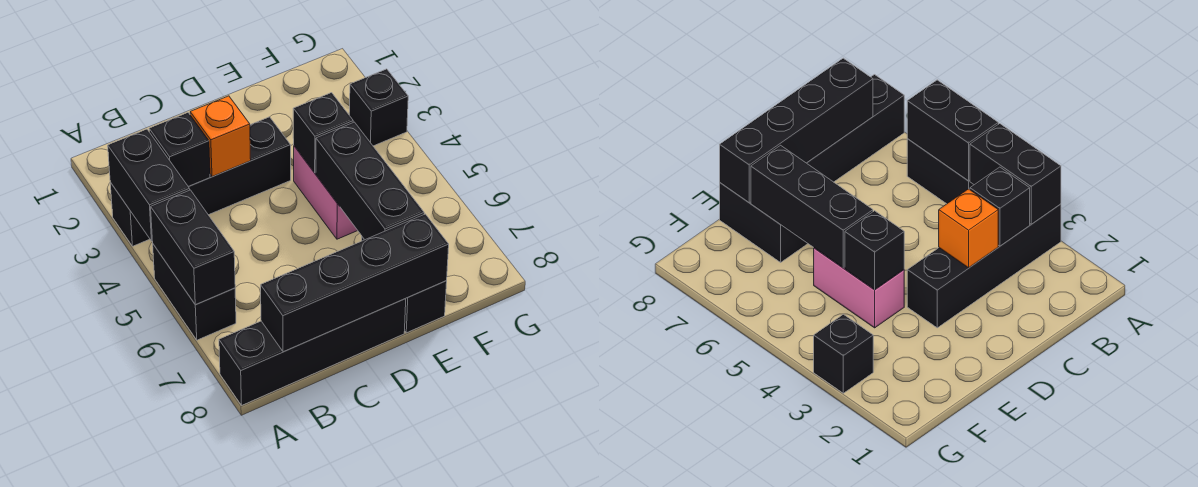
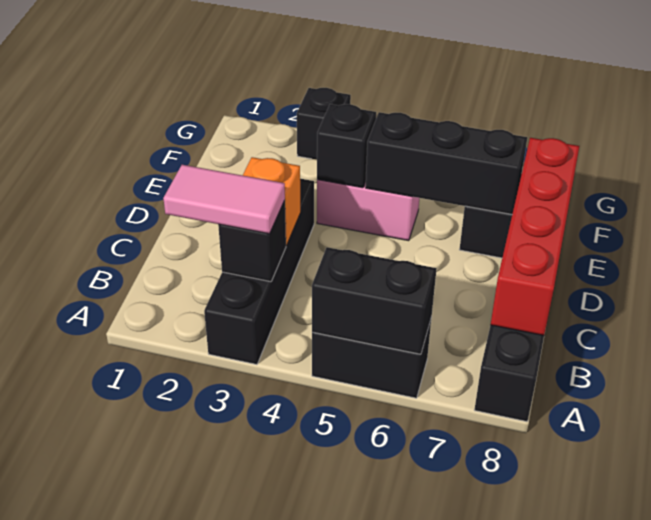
black 1x2 brick [108,129,190,241] -> none
none -> pink 1x2 tile [163,165,285,234]
black 1x4 brick [261,214,449,352] -> red 1x4 brick [491,138,579,335]

